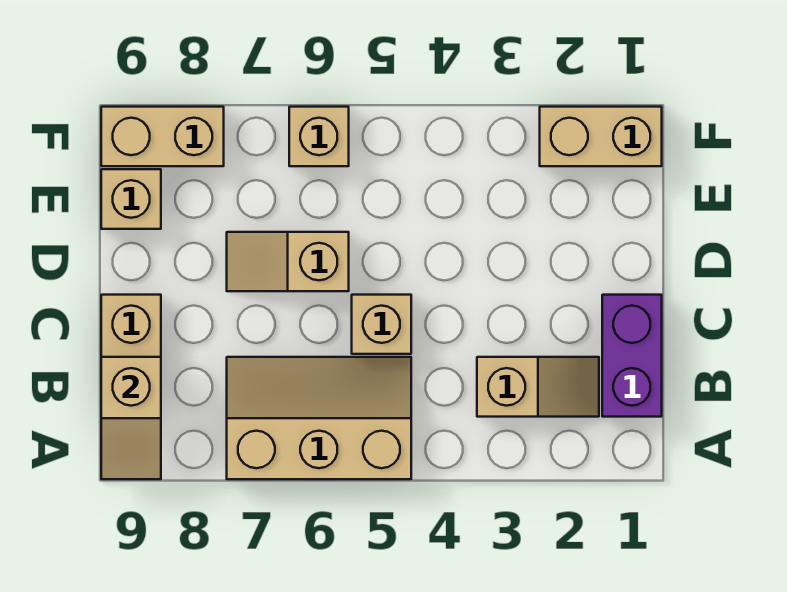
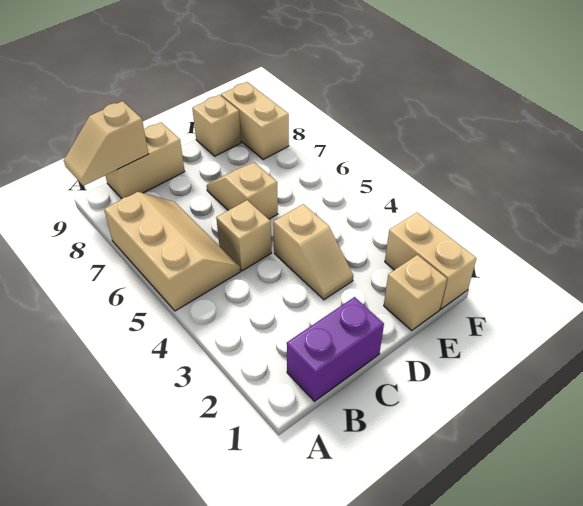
tan 1x2 slope [477,357,599,417] -> tan 1x2 slope moved to [273,204,353,300]
tan 1x1 brick [289,107,349,166] -> tan 1x1 brick moved to [384,255,447,330]

